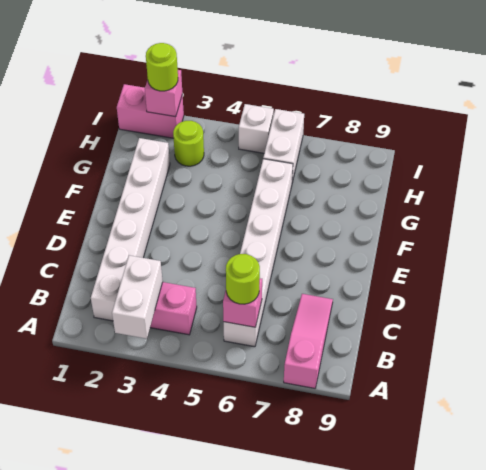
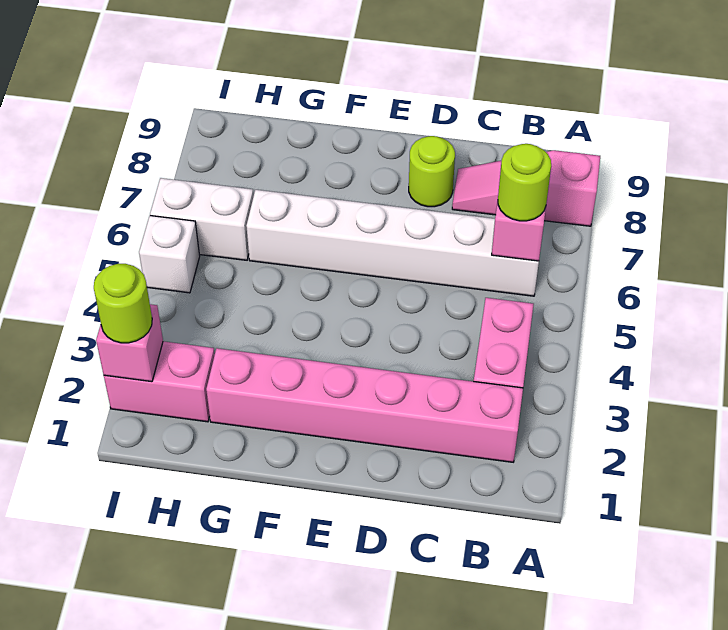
white 1x2 brick [112,255,163,339] -> none
white 1x6 brick [91,138,170,321] -> pink 1x6 brick [206,348,523,462]
lime 1x1 round brick [173,121,204,166] -> lime 1x1 round brick moved to [409,136,455,207]
pink 1x2 brick [117,84,184,138] -> pink 1x2 brick turned to [104,341,215,422]

